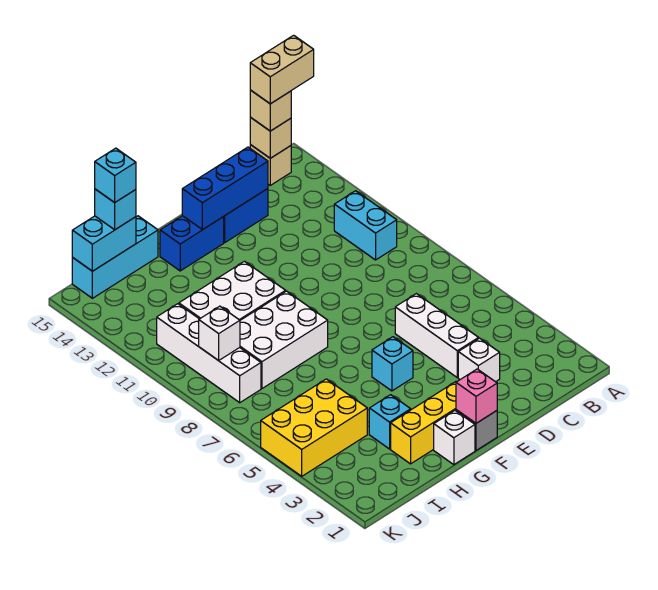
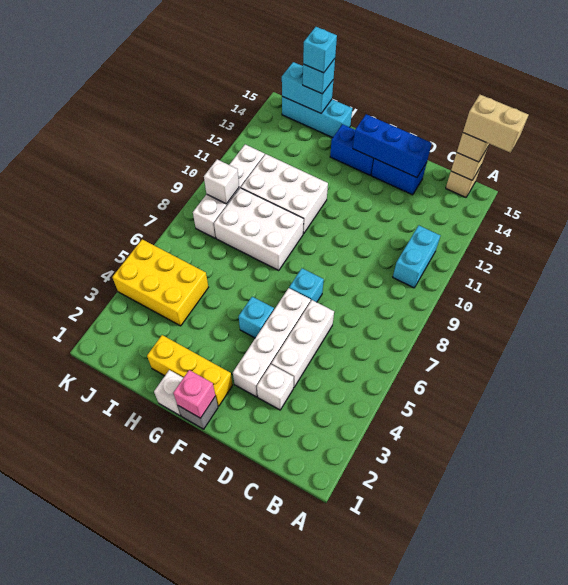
none -> white 1x4 brick [233,288,311,397]
cyan 1x1 brick [369,395,411,449] -> cyan 1x1 brick moved to [289,268,324,302]

